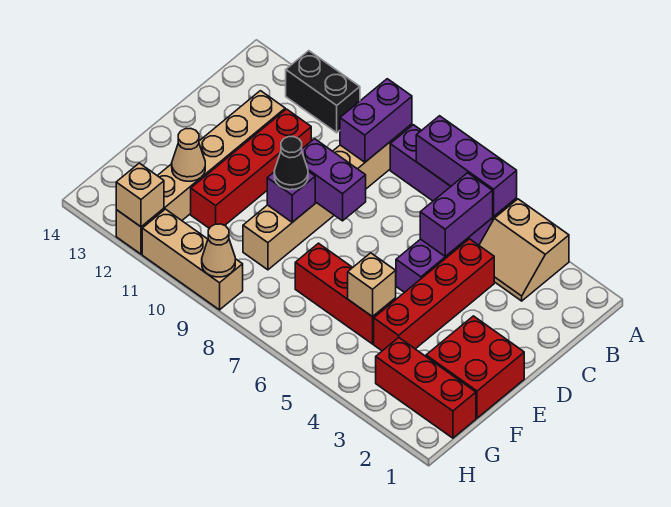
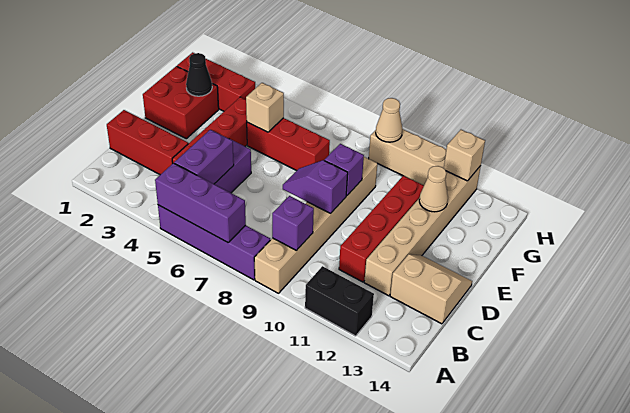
tan 2x2 slope [479,199,569,301] -> tan 2x2 slope moved to [390,254,472,324]
purple 1x2 brick [340,79,412,162] -> purple 1x1 brick [272,196,314,251]
none -> red 1x3 brick [107,110,188,175]
purple 1x2 brick [302,139,366,221] -> purple 1x2 slope [283,160,348,213]
black 1x1 cone [274,137,308,190] -> black 1x1 cone moved to [186,53,212,96]

